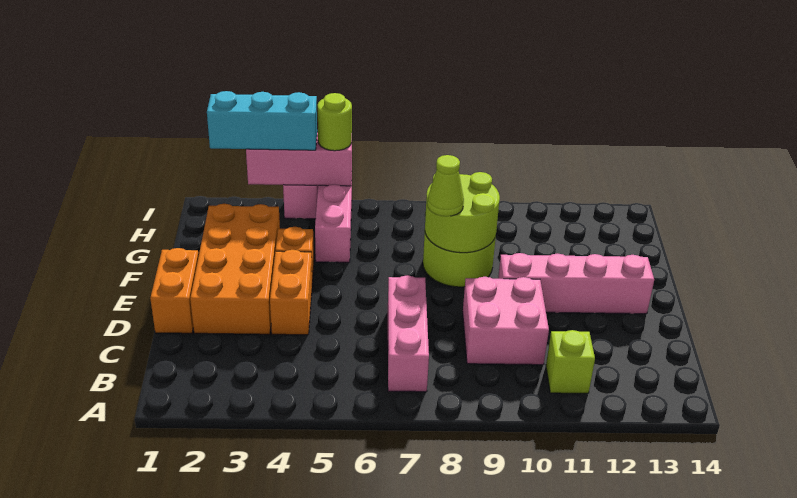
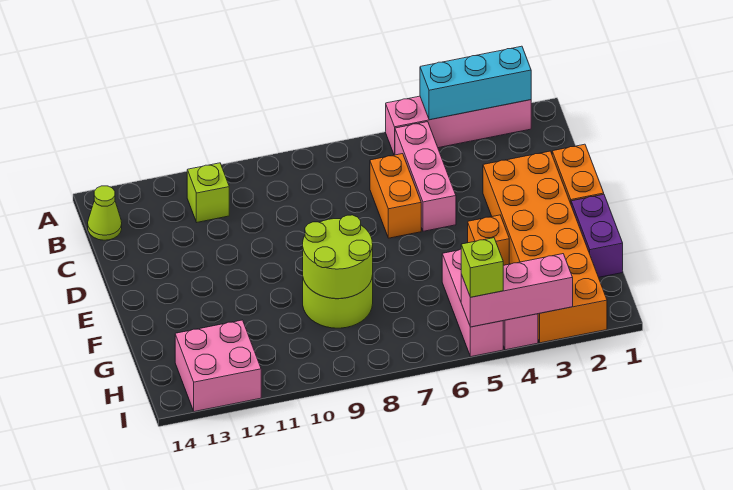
pink 1x3 brick [388,275,429,392] -> pink 1x3 brick moved to [395,122,456,231]
pink 2x2 brick [463,277,549,365] -> pink 2x2 brick moved to [175,320,261,412]
orange 2x4 brick [190,203,280,334] -> orange 2x6 brick [483,151,607,343]
orange 1x2 brick [270,250,312,335] -> orange 1x2 brick moved to [370,154,421,238]
pink 1x4 brick [498,253,654,314] -> pink 1x4 brick moved to [386,96,531,155]
none -> purple 1x2 brick [571,194,623,277]
lime 1x1 cone [427,155,464,216] -> lime 1x1 cone moved to [88,186,122,240]
cyan 1x3 brick [207,91,317,150] -> cyan 1x3 brick moved to [420,46,531,120]
lime 1x1 round brick [318,93,352,151] -> lime 1x1 brick [461,238,503,297]

